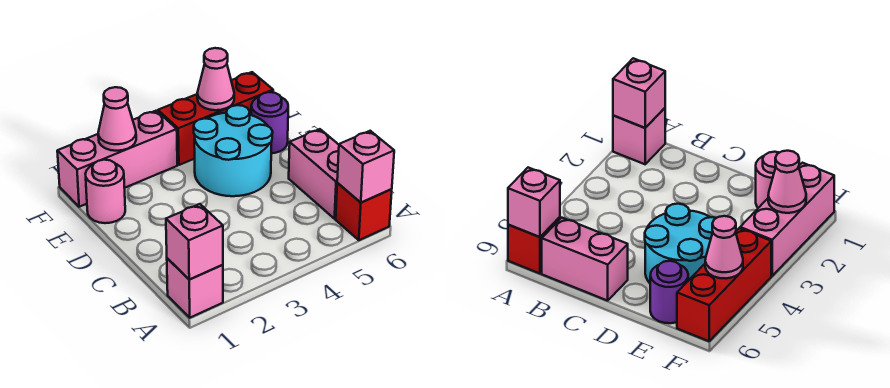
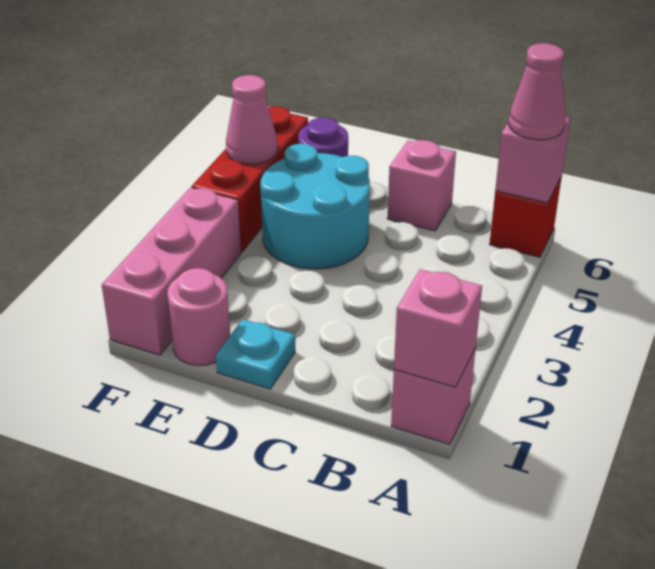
pink 1x2 brick [289,129,339,219] -> pink 1x1 brick [387,140,456,231]
none -> cyan 1x1 plate [216,319,295,389]
pink 1x1 cone [98,87,136,151] -> pink 1x1 cone moved to [508,43,566,140]

